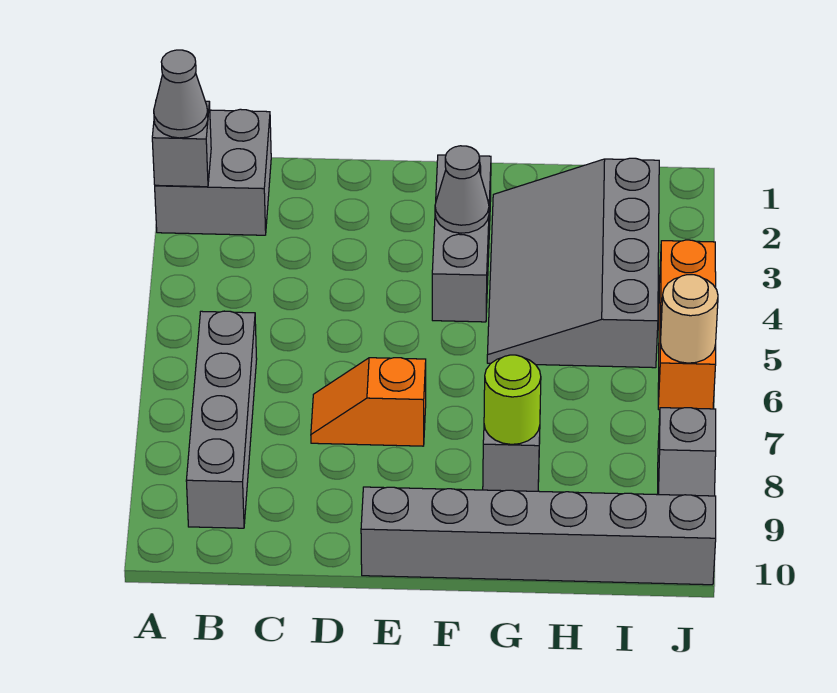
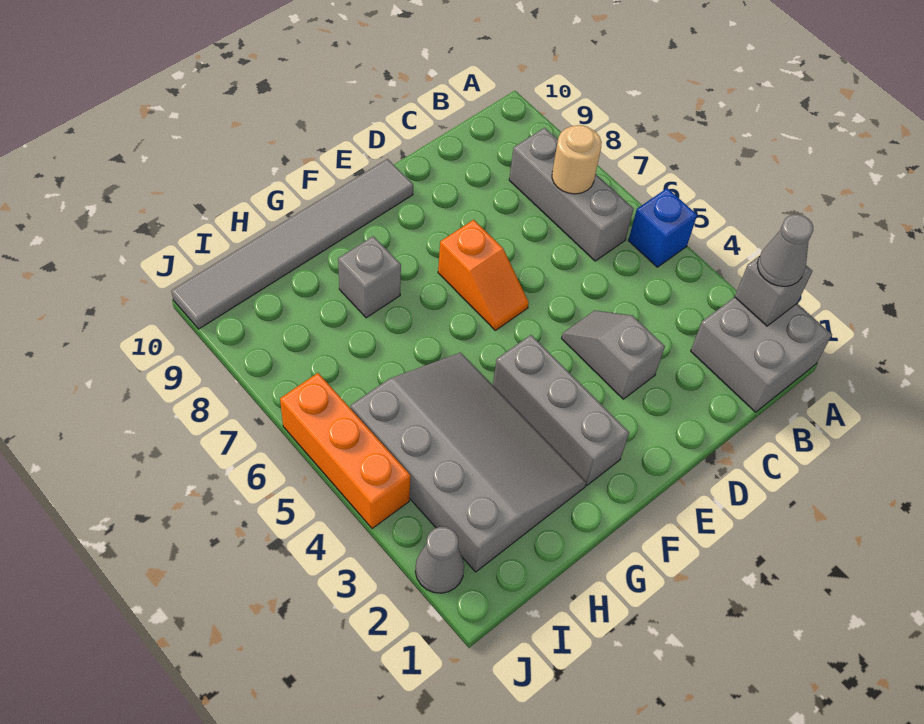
none -> blue 1x1 brick [628,188,697,267]
grey 1x4 brick [186,311,257,528] -> grey 1x3 brick [509,128,634,261]
orange 1x2 slope [311,358,426,446] -> orange 1x2 slope turned to [438,220,529,330]
grey 1x6 brick [361,487,716,585] -> grey 1x6 tile [171,159,413,329]
grey 1x1 cone [435,146,489,233] -> grey 1x1 cone moved to [415,527,464,593]
lime 1x1 round brick [484,355,541,444] -> none
tan 1x1 round brick [661,275,718,363] -> tan 1x1 round brick moved to [552,125,602,194]
grey 1x2 slope [658,408,716,496] -> grey 1x2 slope moved to [562,310,665,399]

